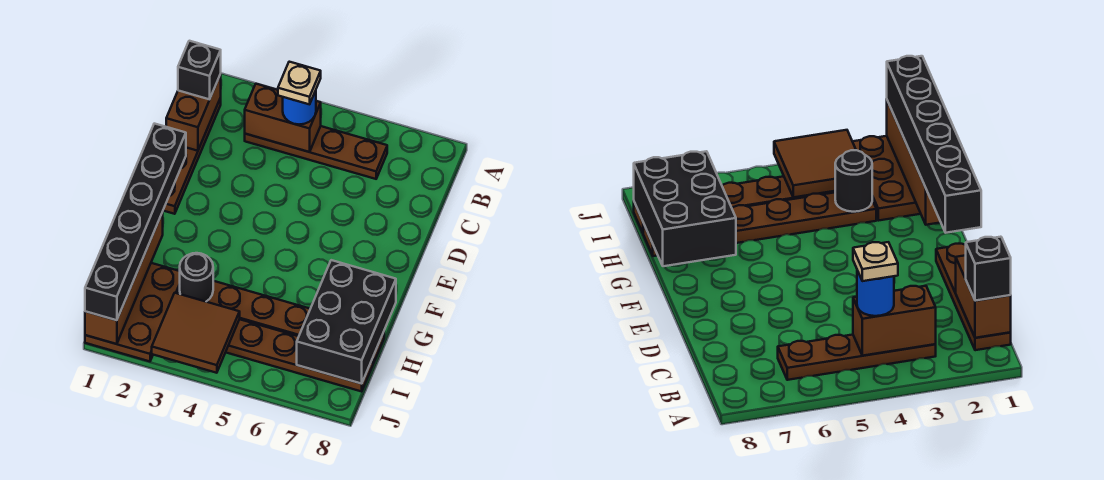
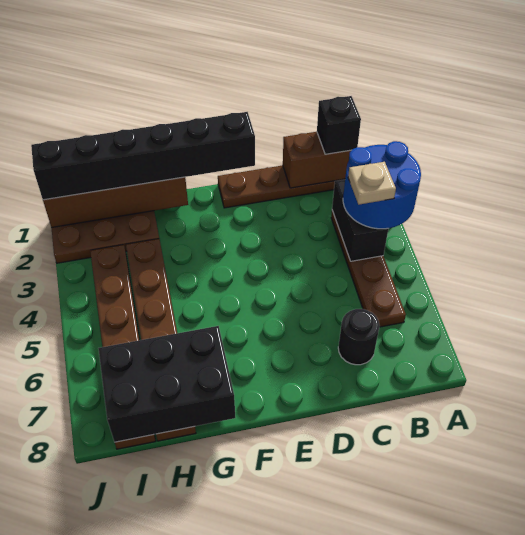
brown 1x2 brick [245,84,321,152] -> black 1x2 brick [332,180,388,261]
blue 1x1 round brick [283,91,316,124] -> blue 2x2 round brick [343,141,421,229]
black 1x1 round brick [180,253,213,302] -> black 1x1 round brick moved to [338,309,380,365]
brown 2x2 tile [152,293,240,373] -> none

